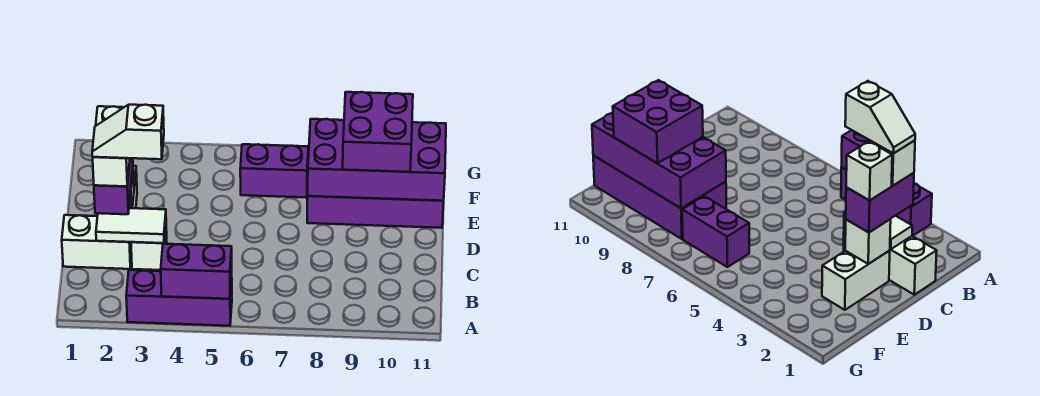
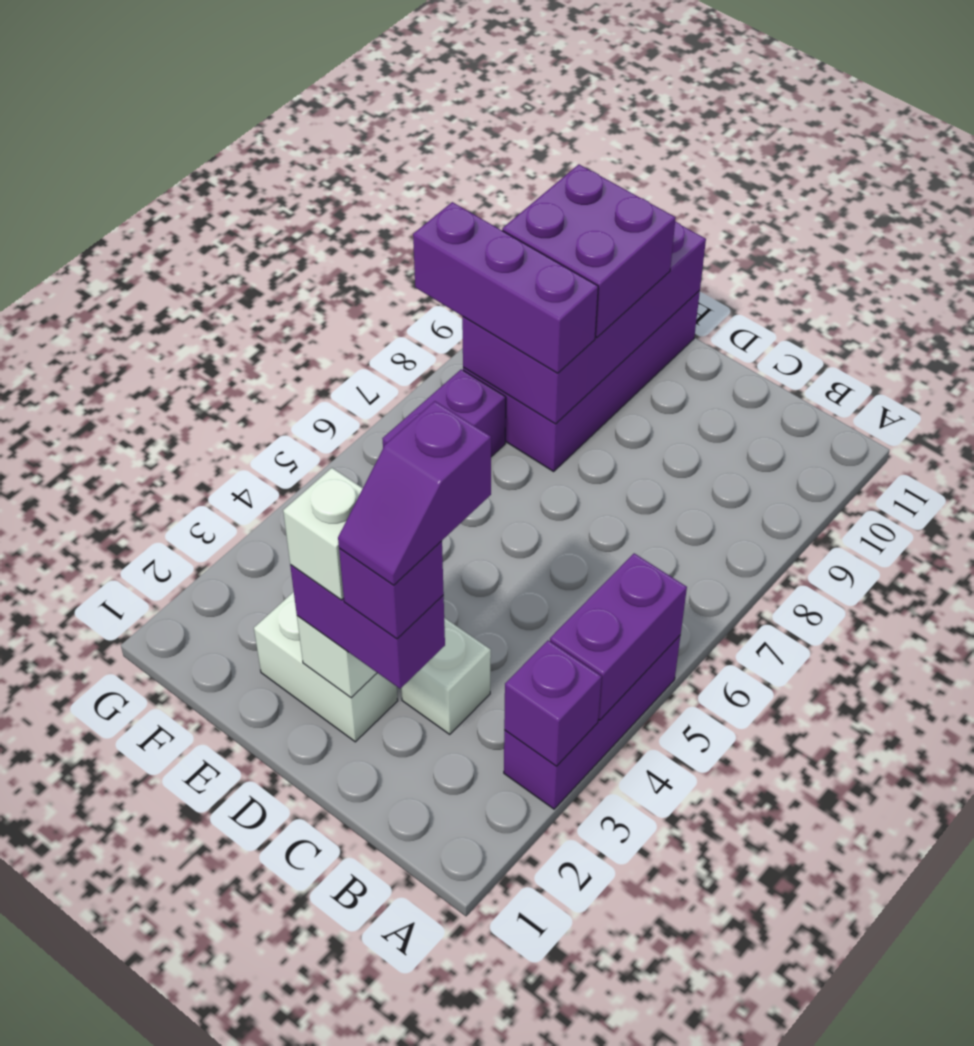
none -> purple 1x1 brick [504,640,602,766]
white 1x2 brick [62,215,132,269] -> none
white 1x2 tile [96,208,166,243] -> none
white 1x1 brick [93,157,130,186] -> purple 1x1 brick [339,541,444,639]
white 1x2 slope [92,105,164,159] -> purple 1x2 slope [338,401,491,585]
none -> purple 1x3 brick [413,202,598,373]

